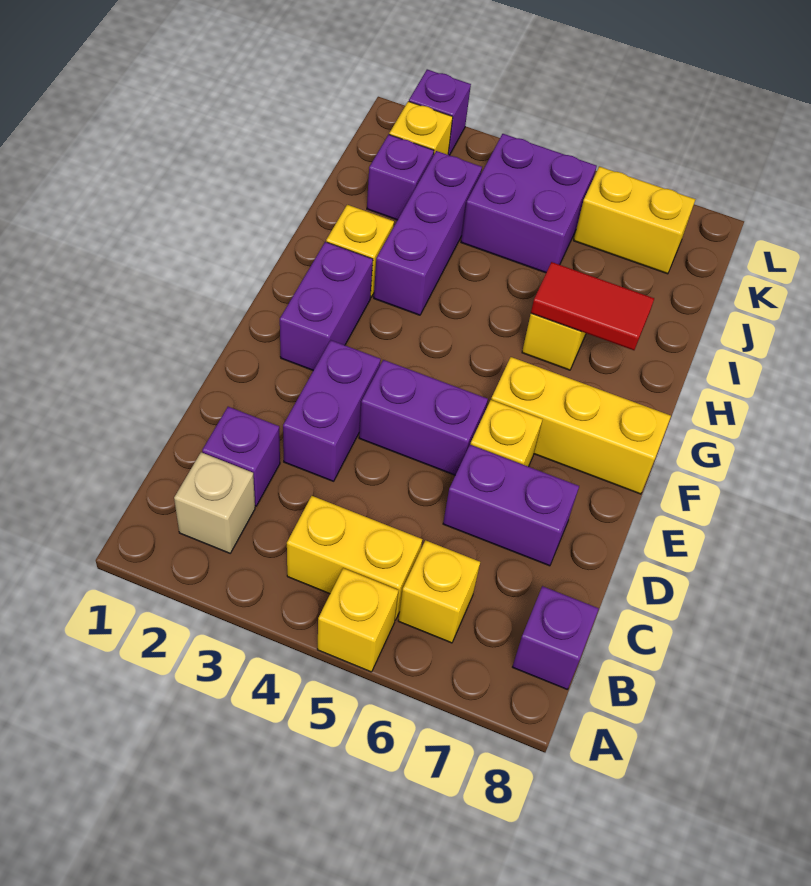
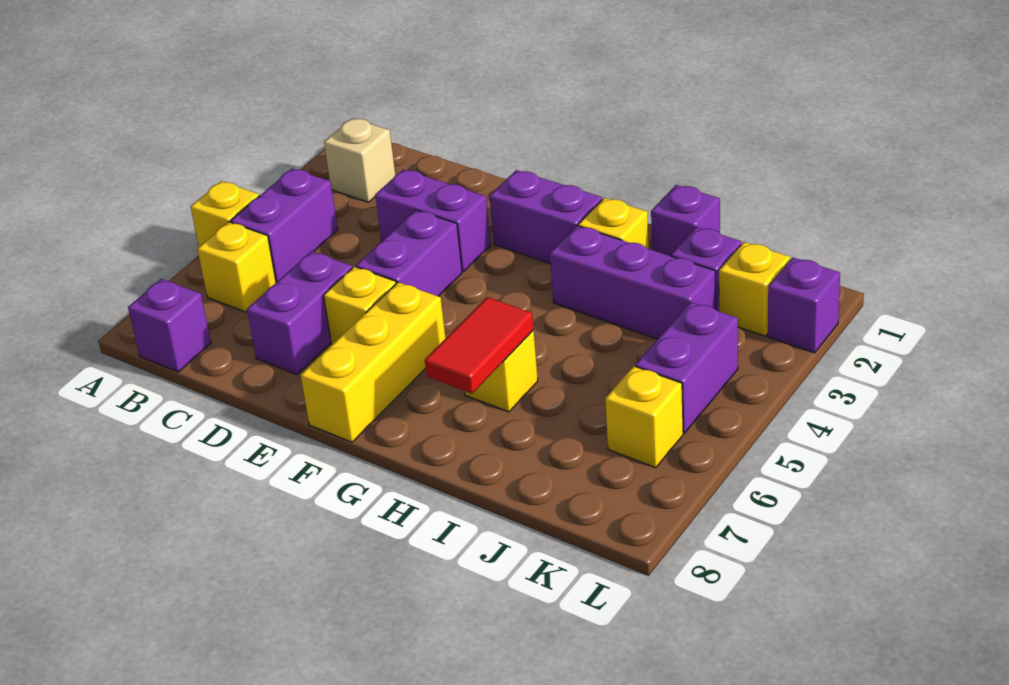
yellow 1x2 brick [287,496,422,620] -> purple 1x2 brick [231,169,338,282]
purple 1x1 brick [202,407,280,506] -> purple 1x1 brick moved to [651,185,720,256]
purple 2x2 brick [461,134,597,273] -> purple 1x2 brick [635,302,738,433]
yellow 1x2 brick [574,166,696,274] -> yellow 1x1 brick [605,366,683,468]

